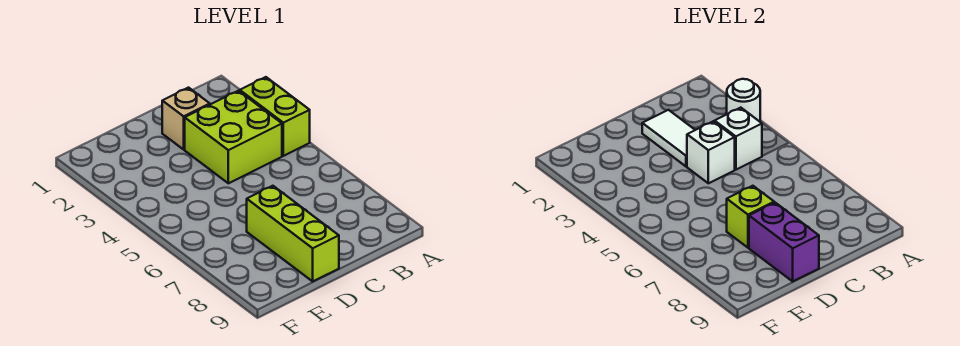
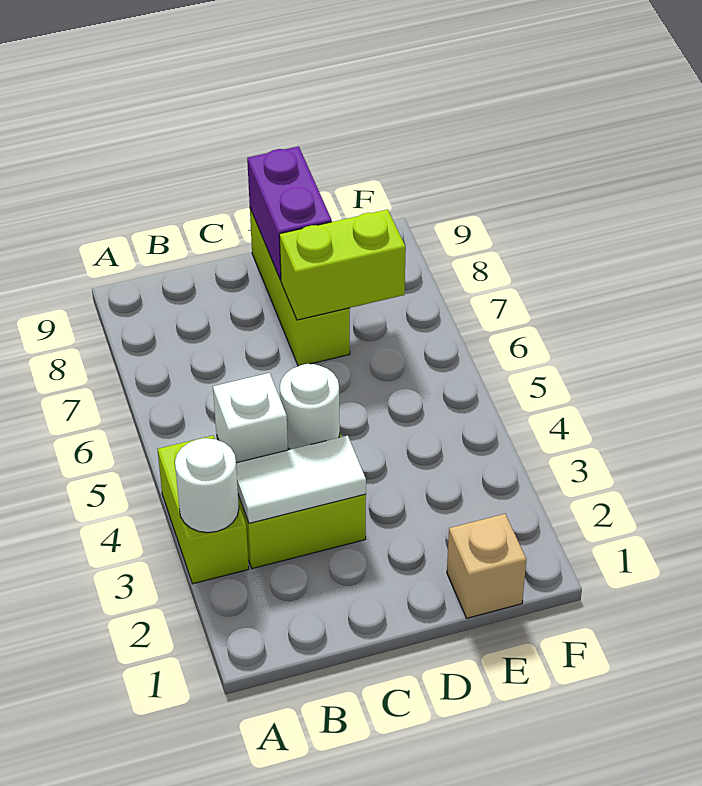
tan 1x1 brick [162,88,210,149] -> tan 1x1 brick moved to [447,514,526,618]
white 1x2 tile [642,110,695,166] -> white 1x2 tile turned to [236,436,366,523]
white 1x1 brick [687,121,735,183] -> white 1x1 round brick [280,364,340,449]
lime 1x1 brick [727,186,774,248] -> lime 1x2 brick [279,209,406,320]

